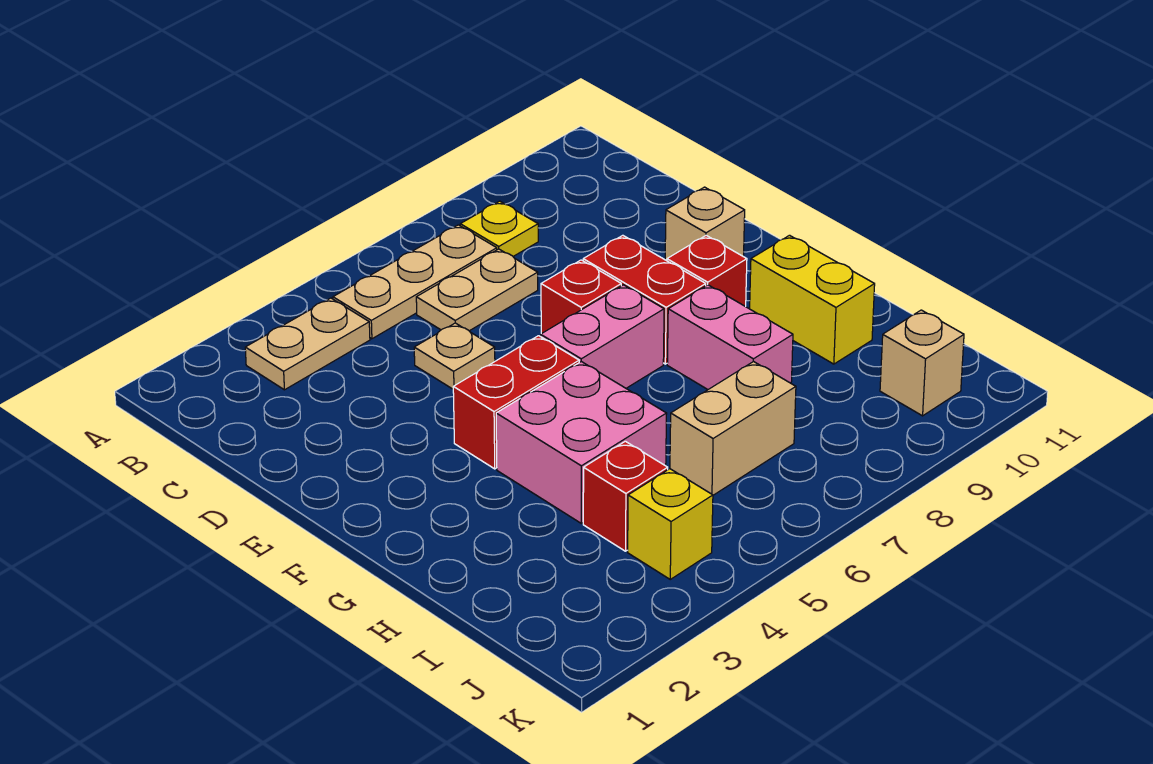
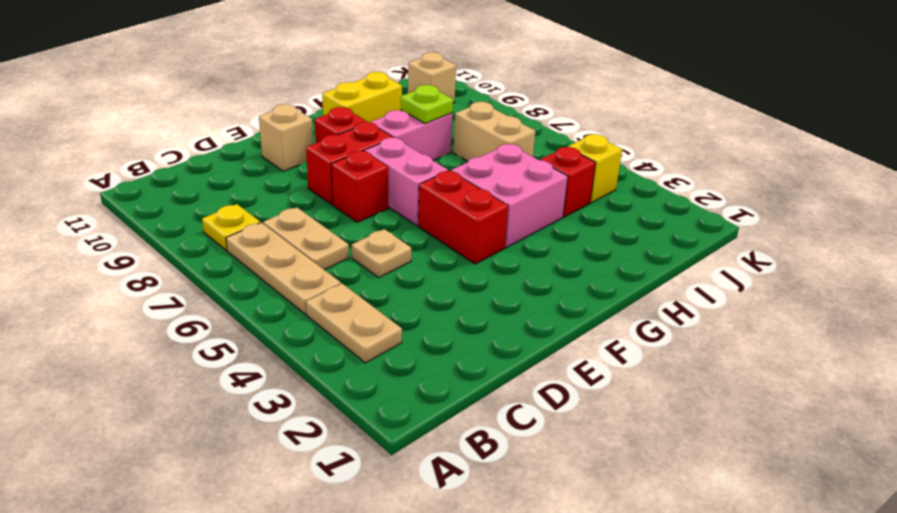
none -> lime 1x1 plate [400,85,453,124]

